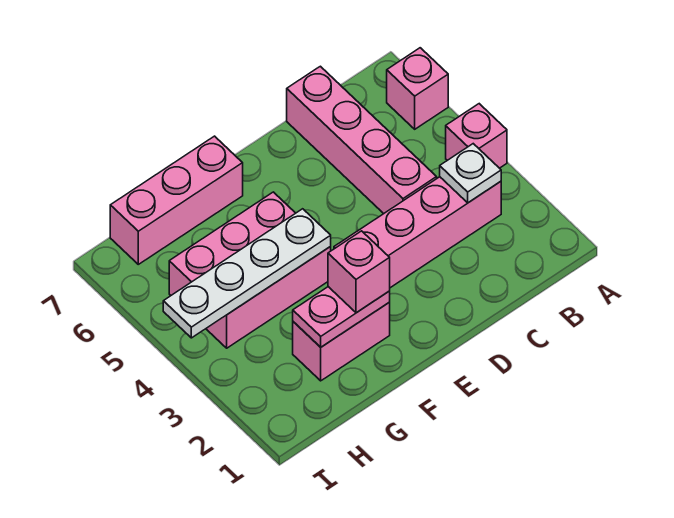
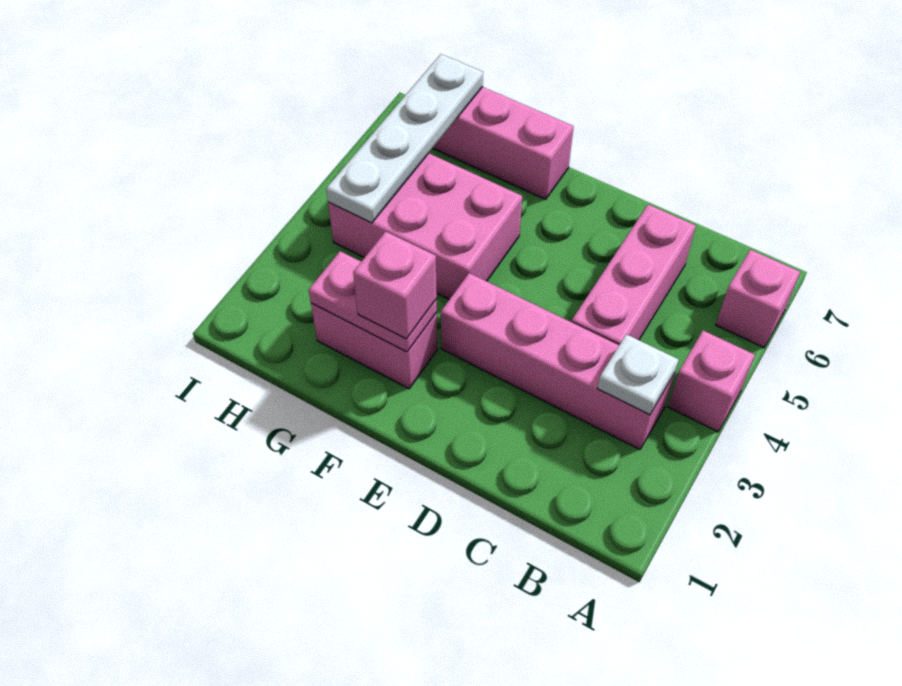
pink 1x4 brick [287,66,437,214] -> pink 1x3 brick [572,204,696,345]
white 1x4 plate [163,209,331,338] -> white 1x4 plate turned to [326,54,483,223]

